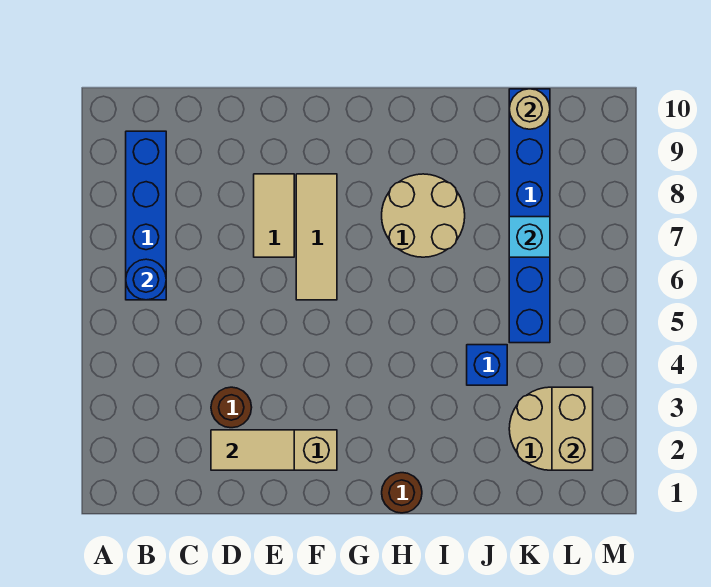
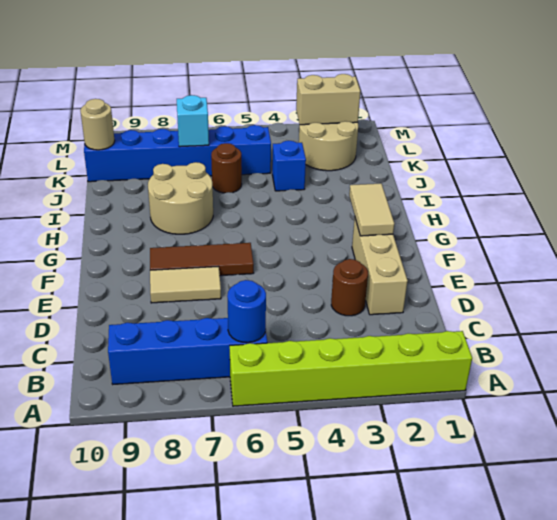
none -> lime 1x6 brick [230,331,472,406]
tan 1x2 tile [211,430,294,470] -> tan 1x2 tile moved to [349,184,395,236]
tan 1x3 tile [296,174,337,300] -> brown 1x3 tile [150,243,254,276]
brown 1x1 round brick [382,473,422,513] -> brown 1x1 round brick moved to [211,143,242,193]

